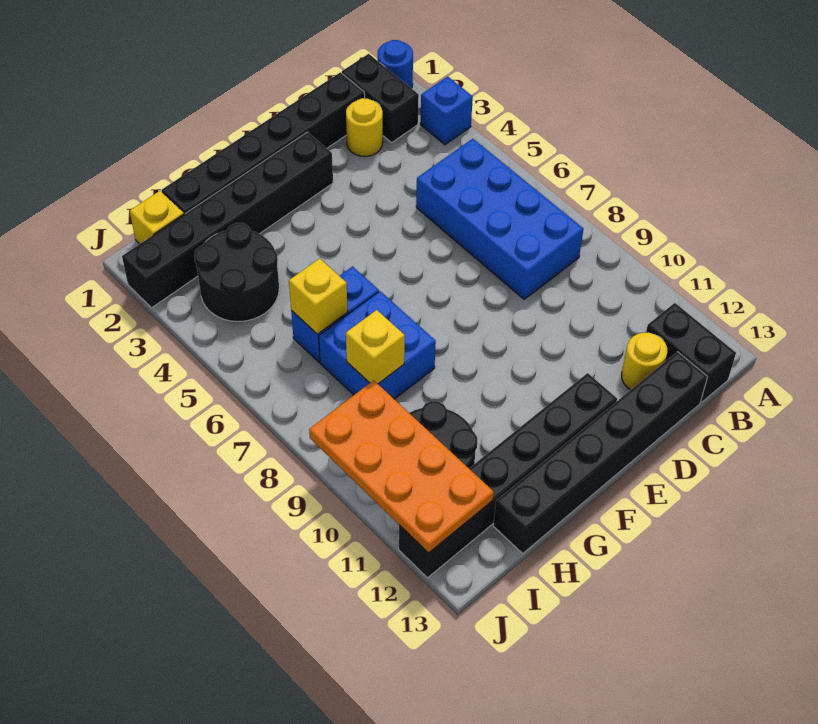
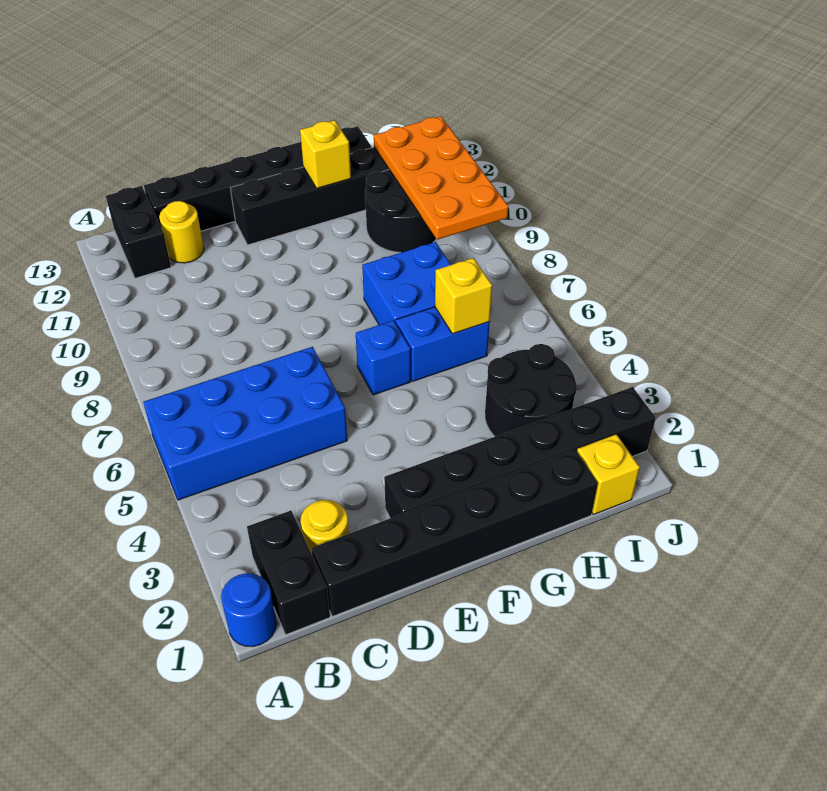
blue 1x1 brick [420,76,473,145] -> blue 1x1 brick moved to [356,320,411,395]
blue 2x4 brick [416,139,583,299] -> blue 2x4 brick turned to [143,347,347,500]
yellow 1x1 brick [346,310,405,384] -> yellow 1x1 brick moved to [300,120,351,188]

